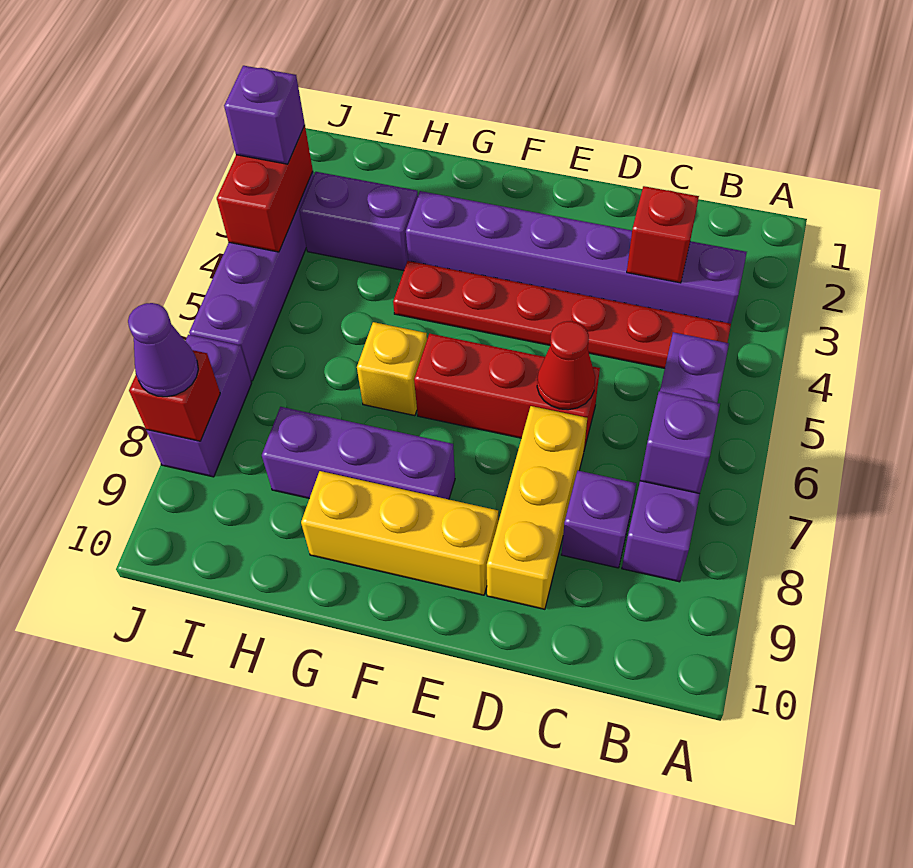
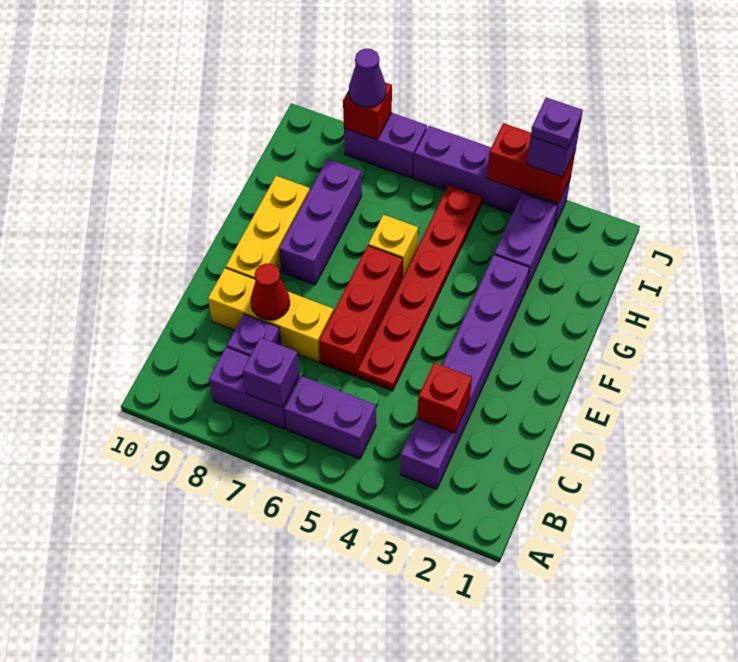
red 1x6 plate [393,261,731,368] -> red 1x6 plate moved to [357,185,482,391]
red 1x1 cone [537,321,595,410] -> red 1x1 cone moved to [251,263,290,320]
none -> purple 1x1 plate [531,97,583,149]

